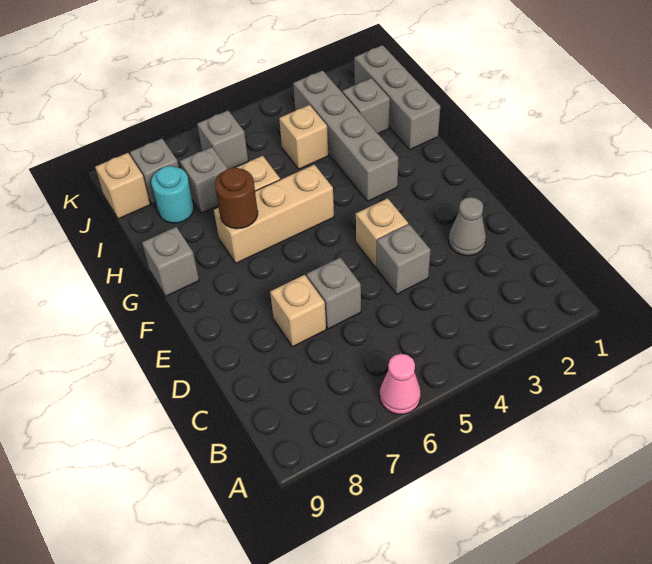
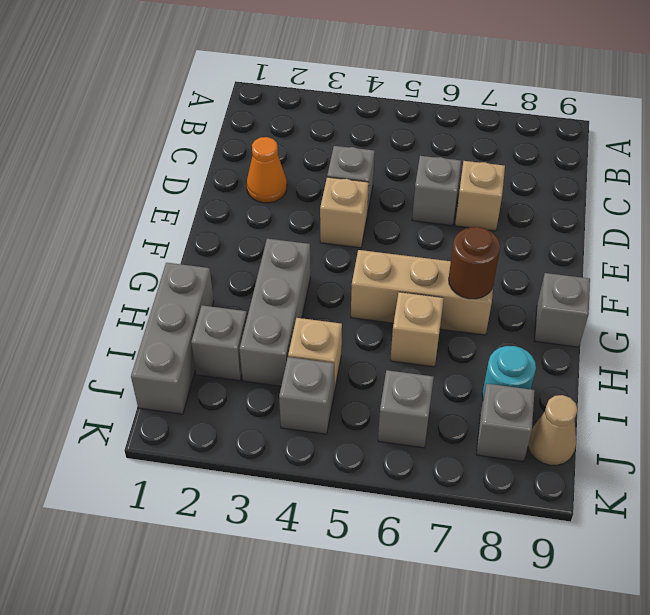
pink 1x1 cone [380,354,421,414] -> none
grey 1x1 cone [449,197,486,256] -> orange 1x1 cone [247,137,287,203]
grey 1x4 brick [293,71,399,201] -> grey 1x3 brick [240,239,311,386]
grey 1x1 brick [180,147,228,213] -> grey 1x1 brick moved to [279,357,334,434]
tan 1x1 brick [95,153,150,219] -> tan 1x1 cone [528,395,578,465]

